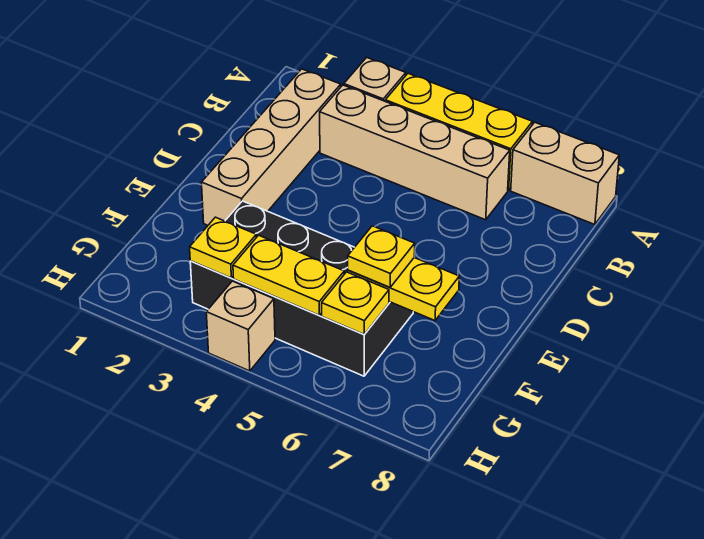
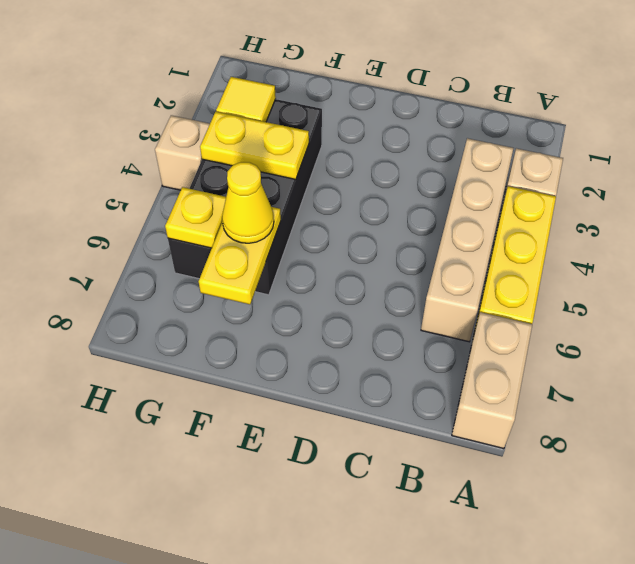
tan 1x4 brick [201,69,341,225] -> none
yellow 1x1 plate [348,226,415,287] -> yellow 1x1 cone [222,162,274,243]
yellow 1x1 plate [190,217,257,278] -> yellow 1x1 tile [216,77,276,122]
yellow 1x2 plate [233,235,344,315] -> yellow 1x2 plate turned to [200,112,309,179]

